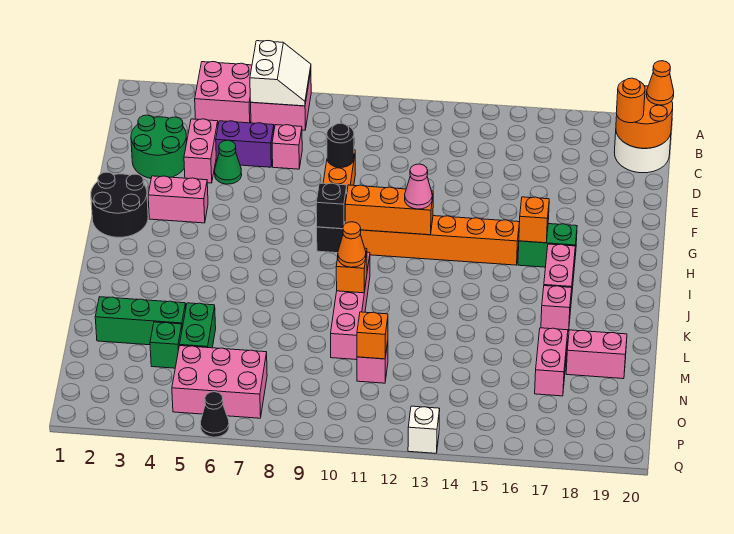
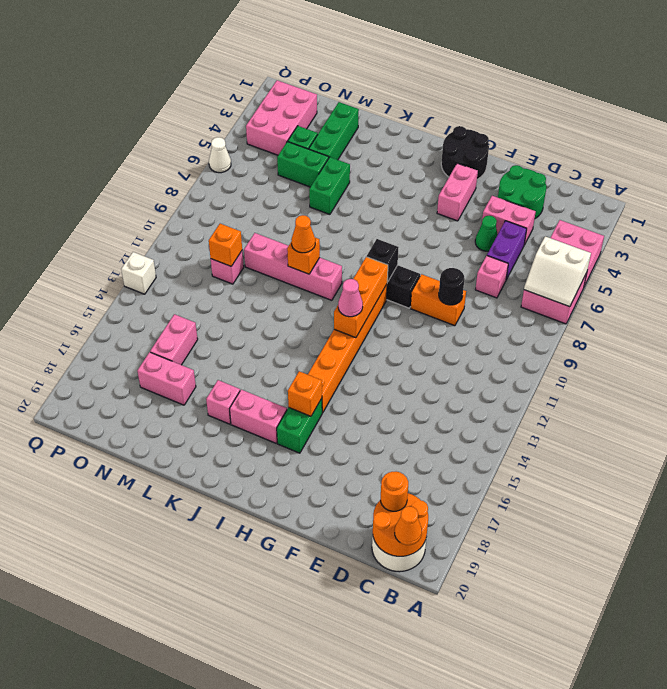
none -> green 1x2 brick [309,157,350,214]
pink 1x2 brick [566,330,627,379] -> pink 1x2 brick moved to [150,314,198,365]
pink 2x3 brick [172,346,267,418] -> pink 2x3 brick moved to [246,80,317,155]
black 1x1 cone [201,392,229,437] -> white 1x1 cone [209,137,231,173]

